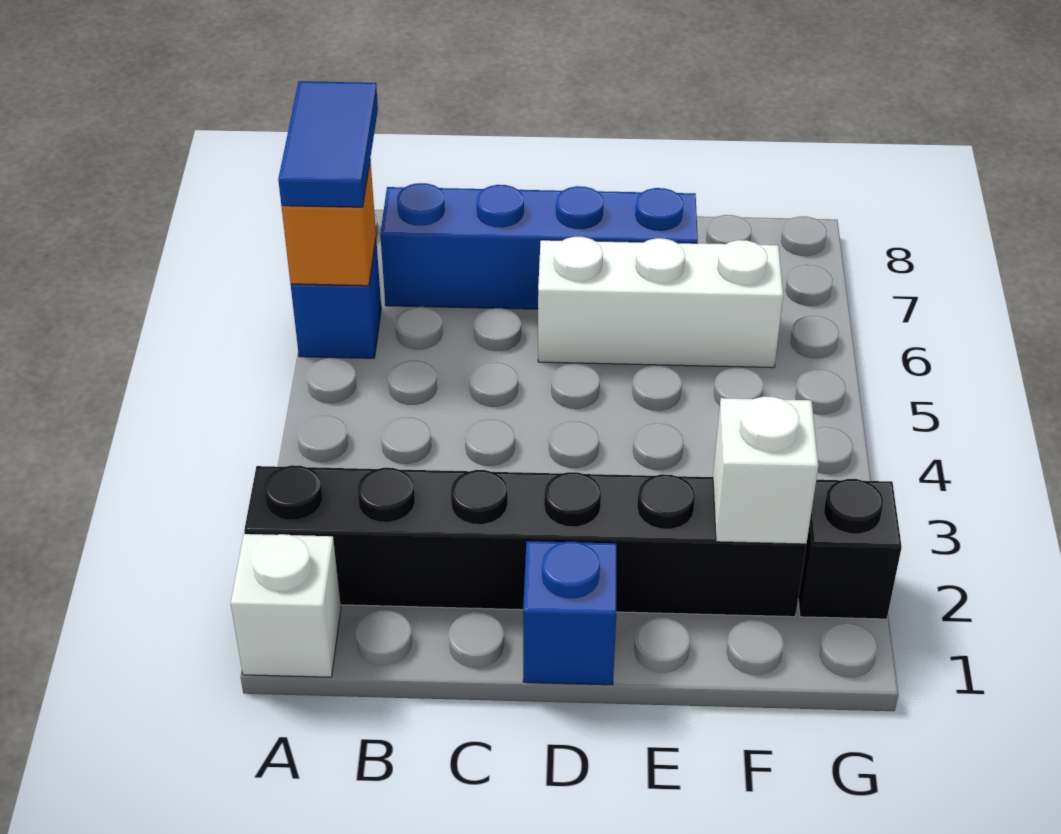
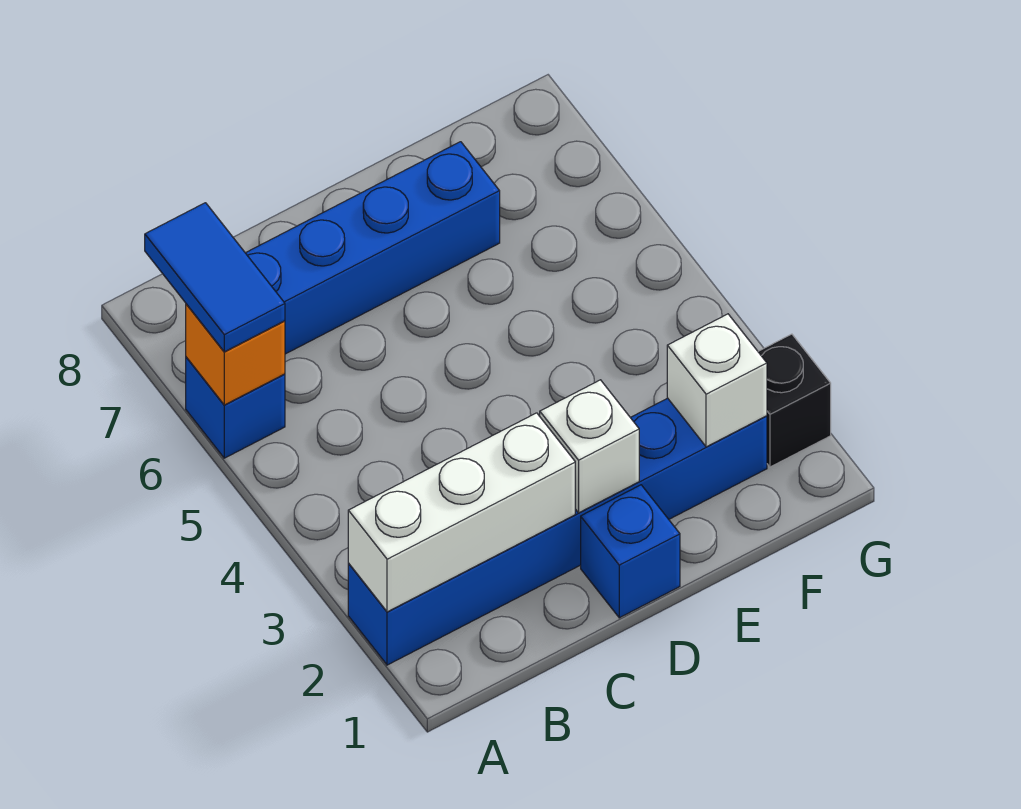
white 1x1 brick [231,534,341,677] -> white 1x1 brick moved to [540,380,639,513]
black 1x6 brick [244,465,806,617] -> blue 1x6 brick [348,398,767,665]
white 1x3 brick [538,237,783,368] -> white 1x3 brick moved to [348,413,575,612]

